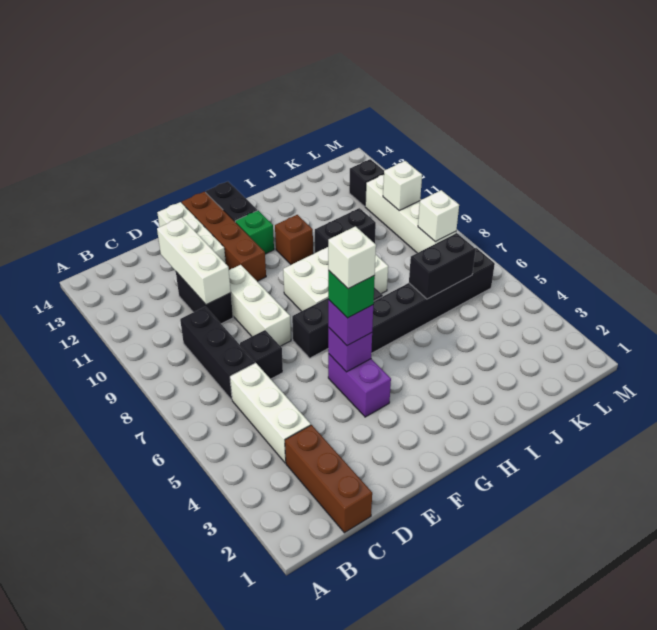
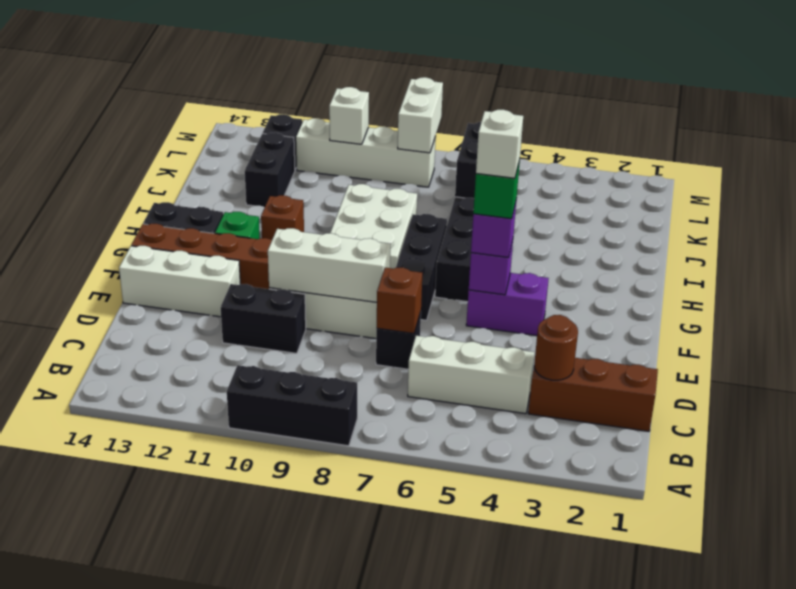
none -> brown 1x1 round brick [534,315,578,380]
black 1x3 brick [180,307,255,400] -> black 1x3 brick moved to [227,365,357,446]
none -> brown 1x1 brick [377,267,422,333]
white 1x3 brick [157,217,231,305] -> white 1x3 brick moved to [268,228,391,302]
black 1x2 brick [315,208,376,253] -> black 1x2 brick moved to [245,132,295,207]
white 1x1 brick [418,190,459,242] -> white 1x2 brick [398,77,443,153]

